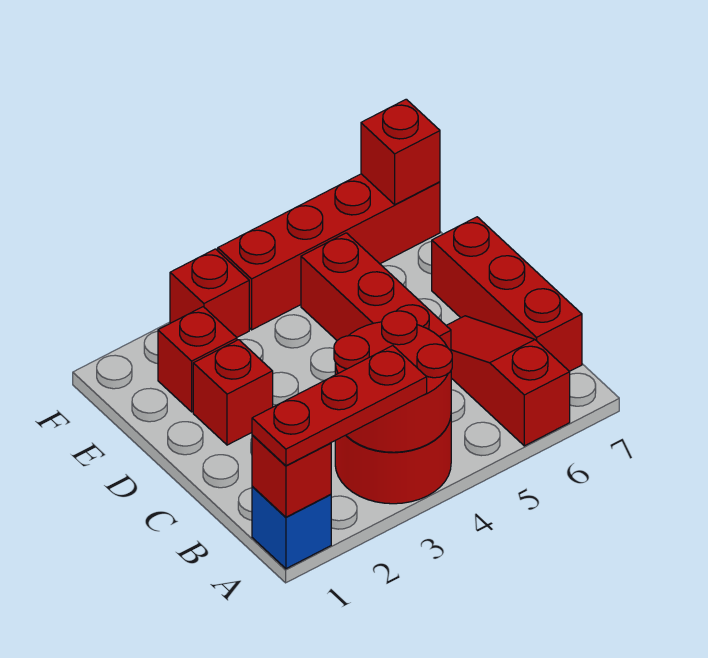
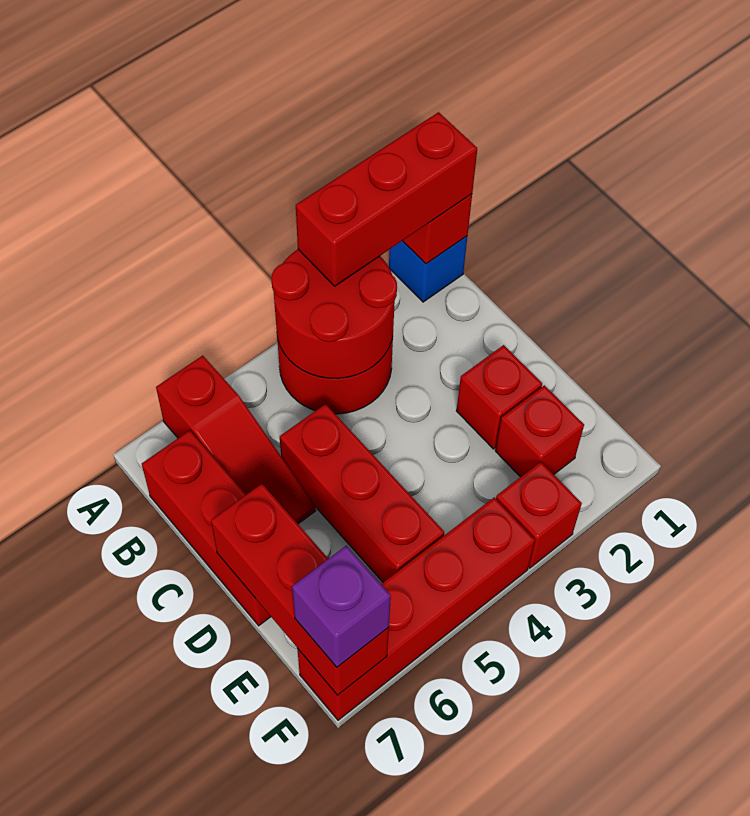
red 1x3 plate [252,346,427,466] -> red 1x3 brick [296,112,477,286]
red 1x1 brick [361,99,440,204] -> red 1x3 brick [211,484,389,695]
none -> purple 1x1 brick [292,546,391,667]

